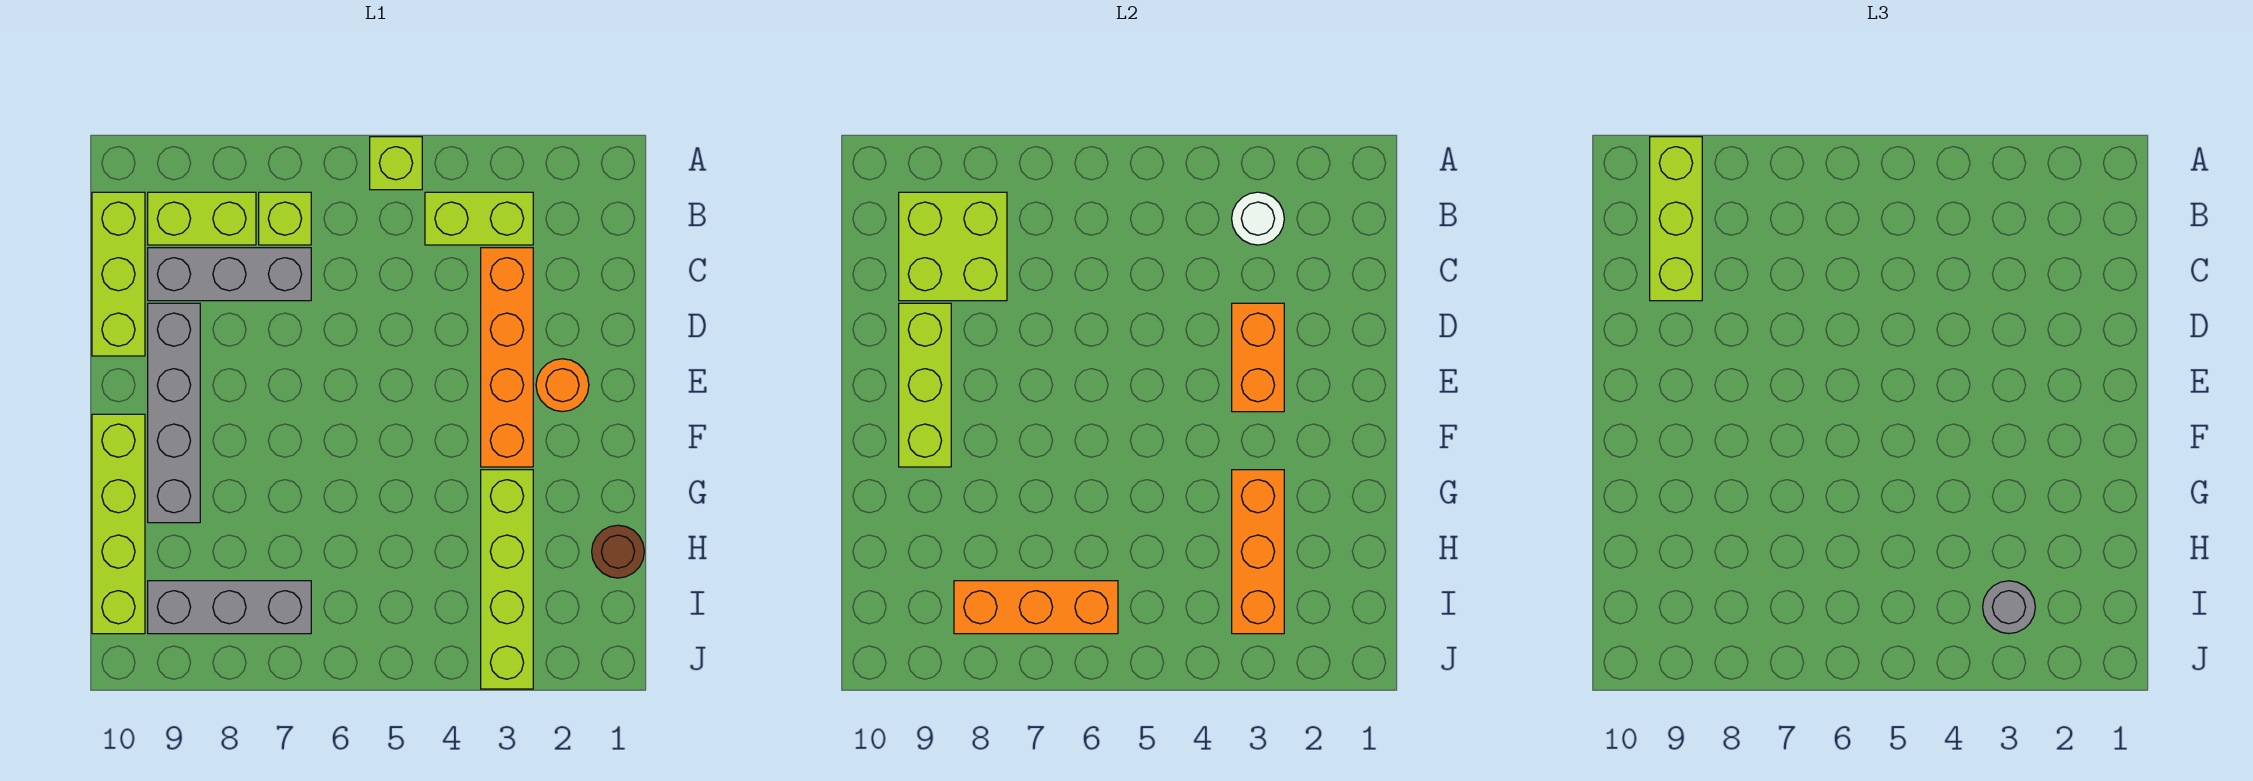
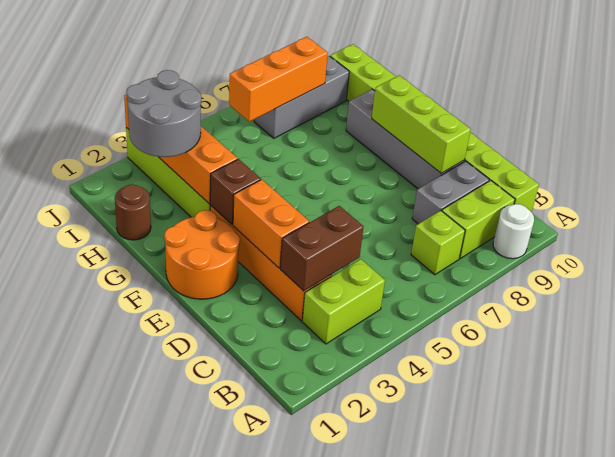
lime 1x1 brick [370,137,422,190] -> none
lime 1x3 brick [1650,137,1702,301] -> none
white 1x1 round brick [1232,192,1284,245] -> white 1x1 round brick moved to [493,204,534,259]
lime 2x2 brick [899,192,1007,301] -> none
none -> brown 1x2 brick [280,206,363,291]
grey 1x3 brick [148,248,311,301] -> grey 1x2 brick [412,161,489,224]
orange 1x1 round brick [536,359,589,412] -> orange 2x2 round brick [164,210,240,299]
none -> brown 1x1 brick [210,159,261,224]
orange 1x3 brick [1232,470,1284,634] -> orange 1x4 brick [124,95,237,204]
grey 1x1 round brick [1983,581,2035,634] -> grey 2x2 round brick [126,70,201,157]

